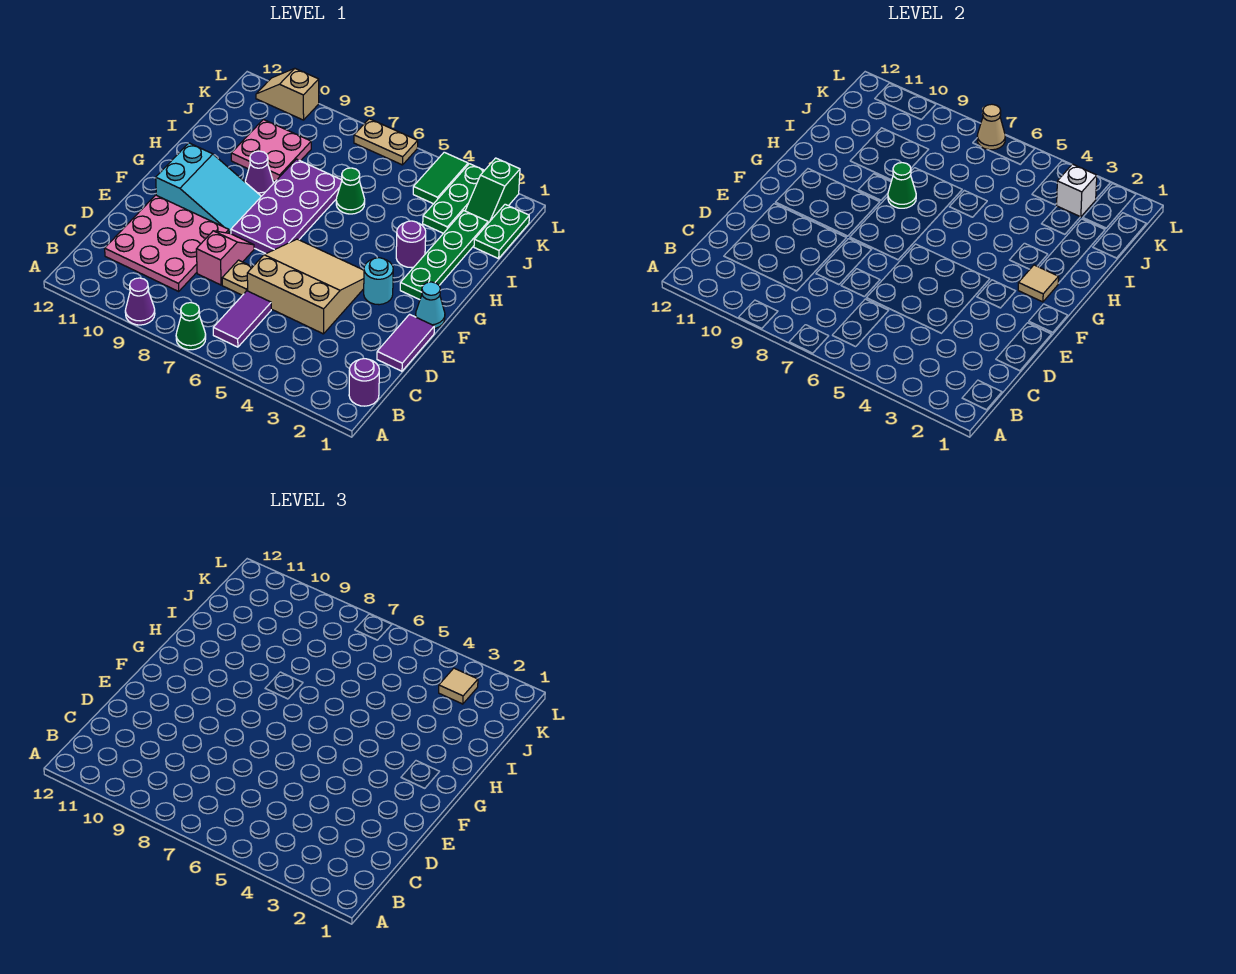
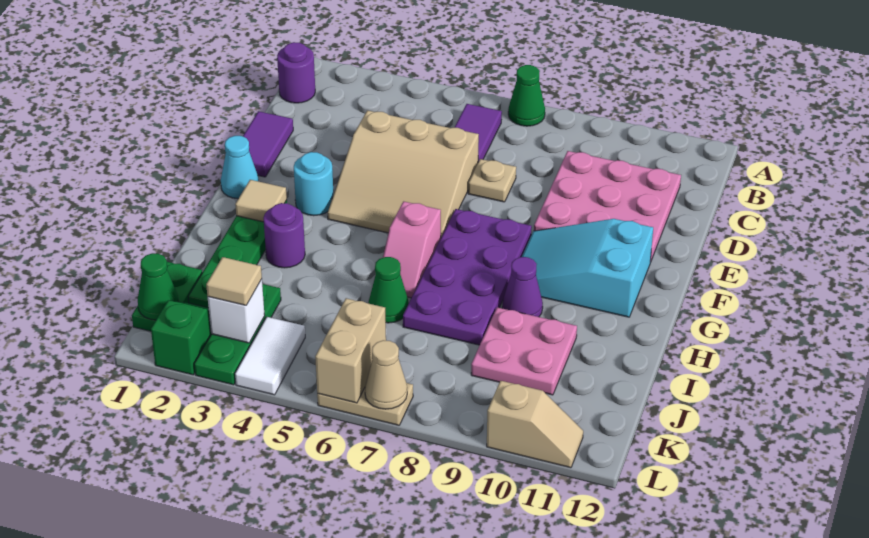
purple 1x1 cone [125,278,155,325] -> none
pink 1x2 slope [196,231,254,285] -> pink 1x2 slope moved to [383,201,441,298]
green 1x1 cone [888,163,916,208] -> green 1x1 cone moved to [138,253,179,320]
green 1x2 tile [413,152,468,204] -> white 1x2 tile [235,317,305,395]
none -> tan 1x2 brick [315,298,386,403]

